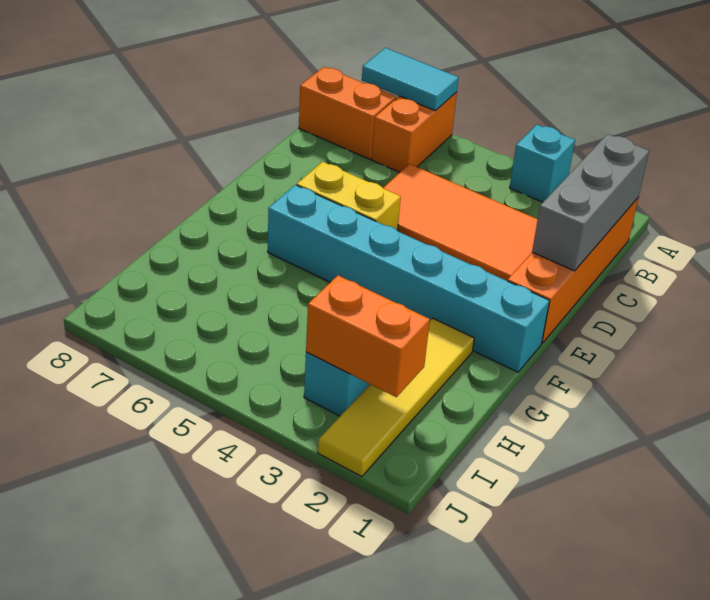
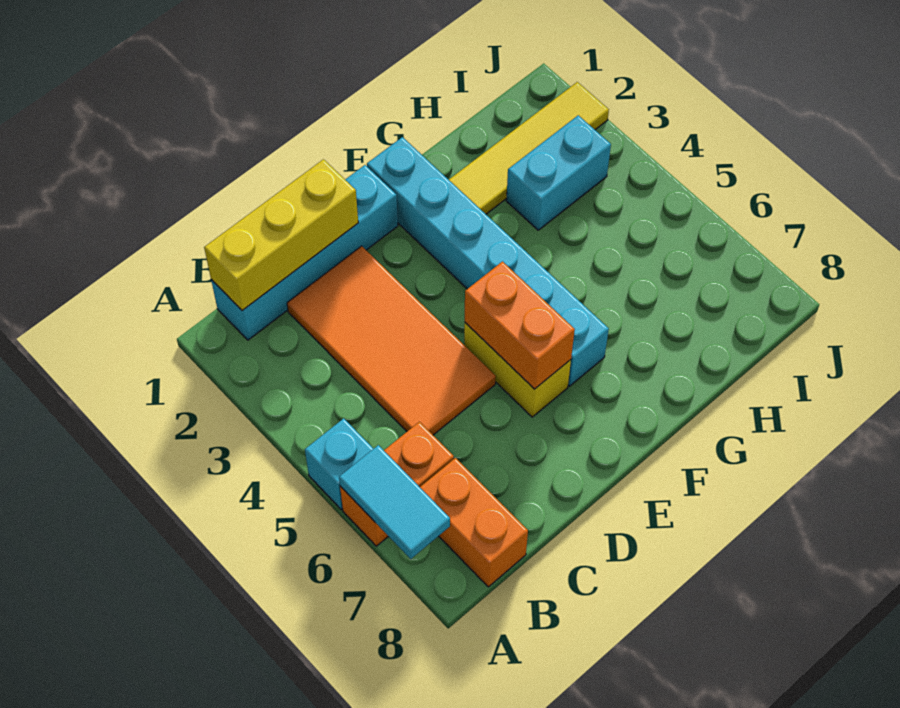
cyan 1x1 brick [510,125,575,202] -> cyan 1x1 brick moved to [305,418,373,510]
orange 1x4 brick [507,197,639,343] -> cyan 1x4 brick [211,165,398,340]
grey 1x3 brick [532,134,649,271] -> yellow 1x3 brick [204,159,358,311]
orange 1x2 brick [306,275,430,397] -> orange 1x2 brick moved to [465,262,575,389]

